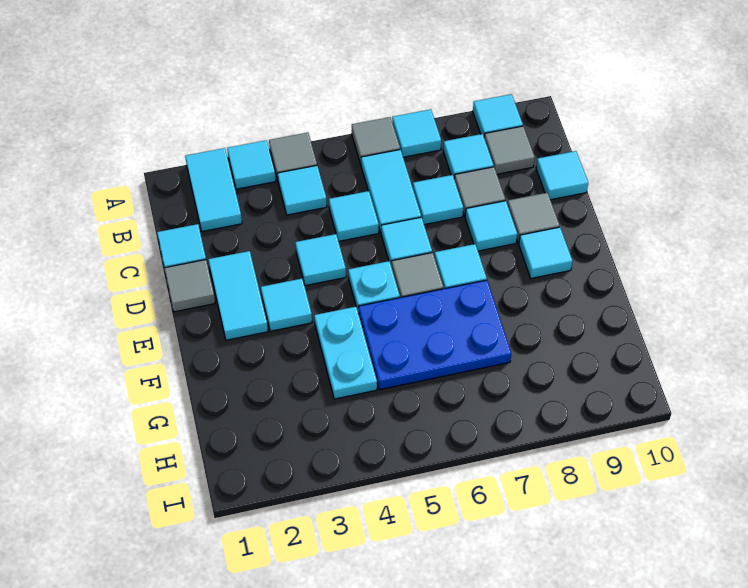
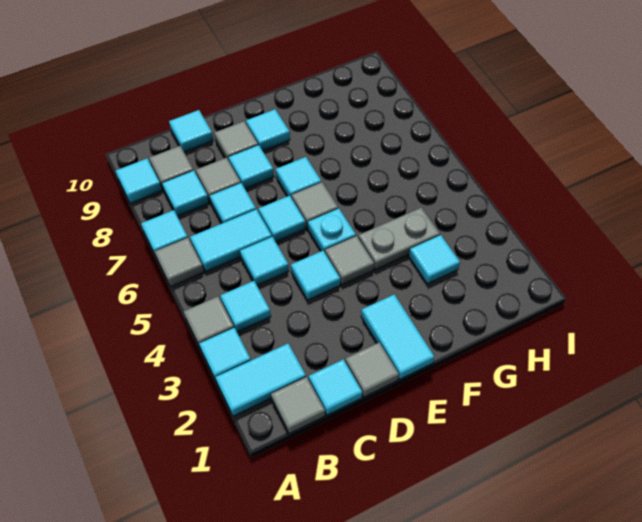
none -> grey 1x1 tile [271,377,325,434]
cyan 1x2 tile [208,251,268,340] -> cyan 1x2 tile turned to [361,294,434,379]
cyan 1x1 tile [261,279,312,331] -> cyan 1x1 tile moved to [409,235,460,284]
none -> grey 1x1 tile [325,236,374,285]
cyan 1x2 plate [314,307,377,399] -> grey 1x2 plate [358,208,440,270]
blue 2x3 plate [358,280,511,390] -> none

